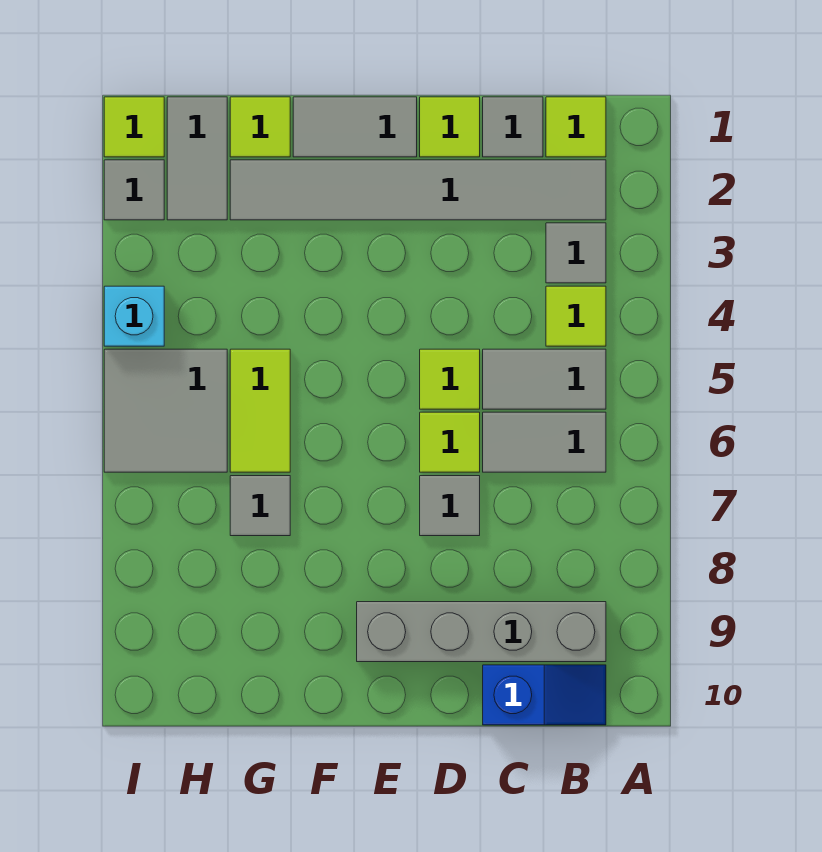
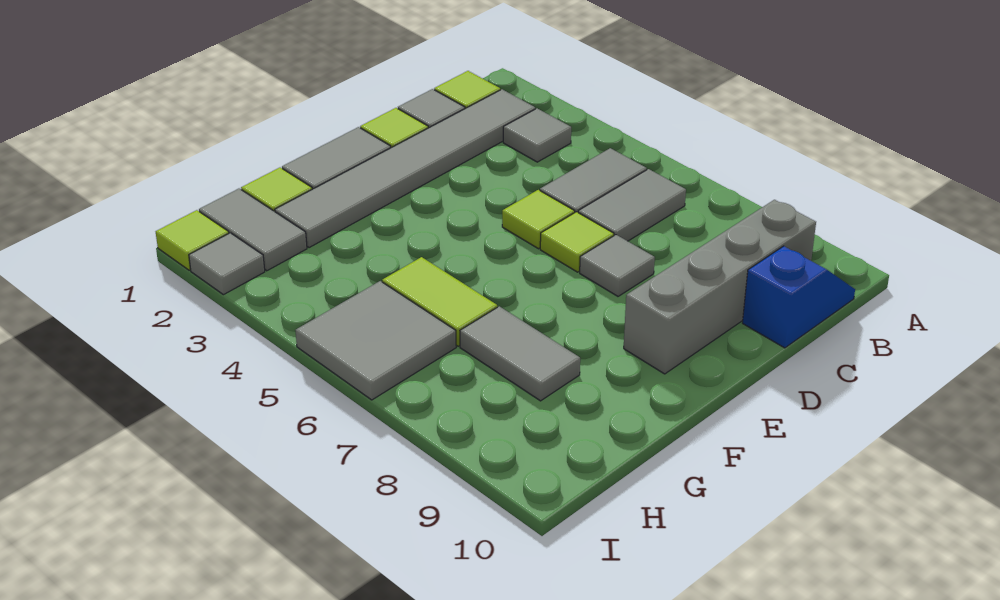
lime 1x1 tile [546,286,606,346] -> none
grey 1x1 tile [230,476,290,536] -> grey 1x2 tile [460,306,580,401]
cyan 1x1 brick [104,286,164,346] -> none

